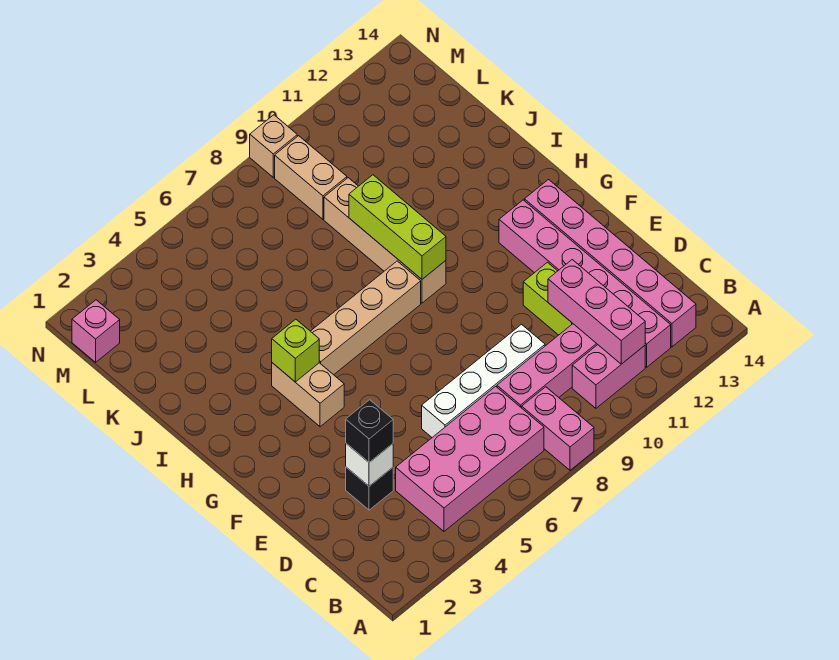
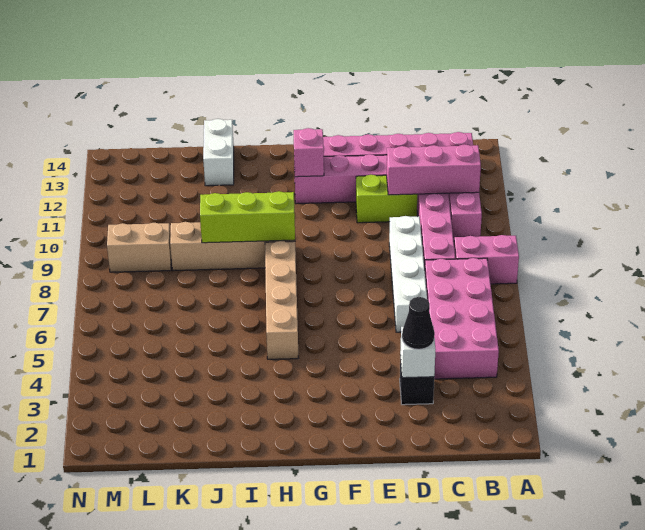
black 1x1 brick [346,400,393,462] -> black 1x1 cone [402,297,435,349]
tan 1x2 brick [272,363,344,427] -> none
lime 1x1 brick [272,319,319,382] -> none
none -> white 1x2 brick [203,119,234,186]
pink 1x1 brick [72,300,120,362] -> pink 1x1 brick moved to [294,128,324,177]
tan 1x1 brick [250,115,297,177] -> none

